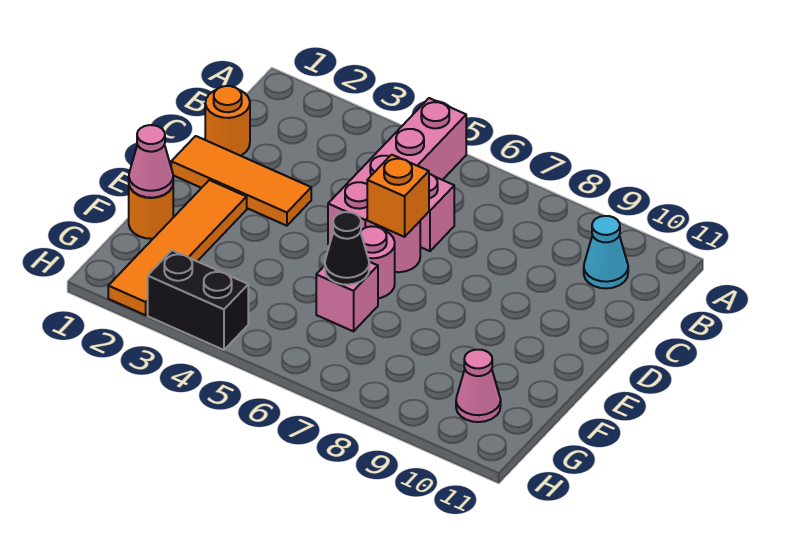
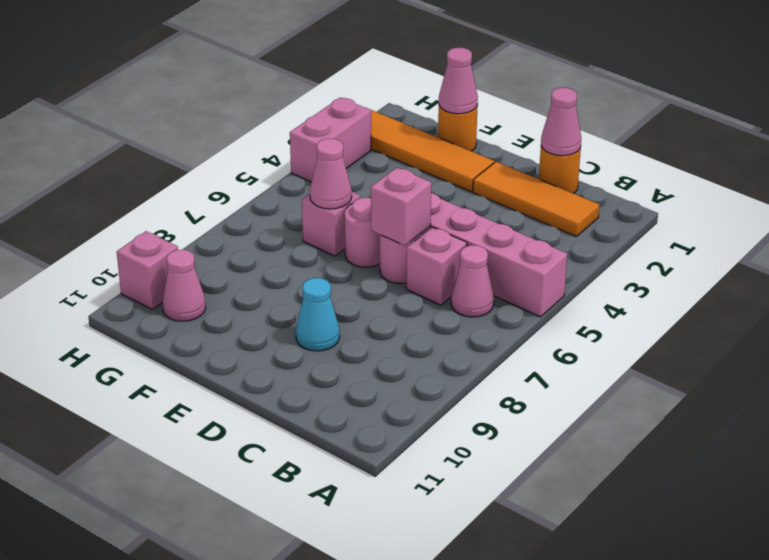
none -> pink 1x1 cone [451,245,494,317]
cyan 1x1 cone [584,216,628,288] -> cyan 1x1 cone moved to [296,278,340,351]
none -> pink 1x1 cone [541,88,581,156]
orange 1x3 tile [171,136,311,226] -> orange 1x3 tile turned to [473,162,599,236]
orange 1x1 brick [367,155,429,237] -> pink 1x1 brick [371,168,431,246]
black 1x1 cone [325,212,369,285] -> pink 1x1 cone [310,139,352,209]
black 1x2 brick [148,250,248,350] -> pink 1x2 brick [290,97,371,182]
none -> pink 1x1 brick [117,231,178,309]

